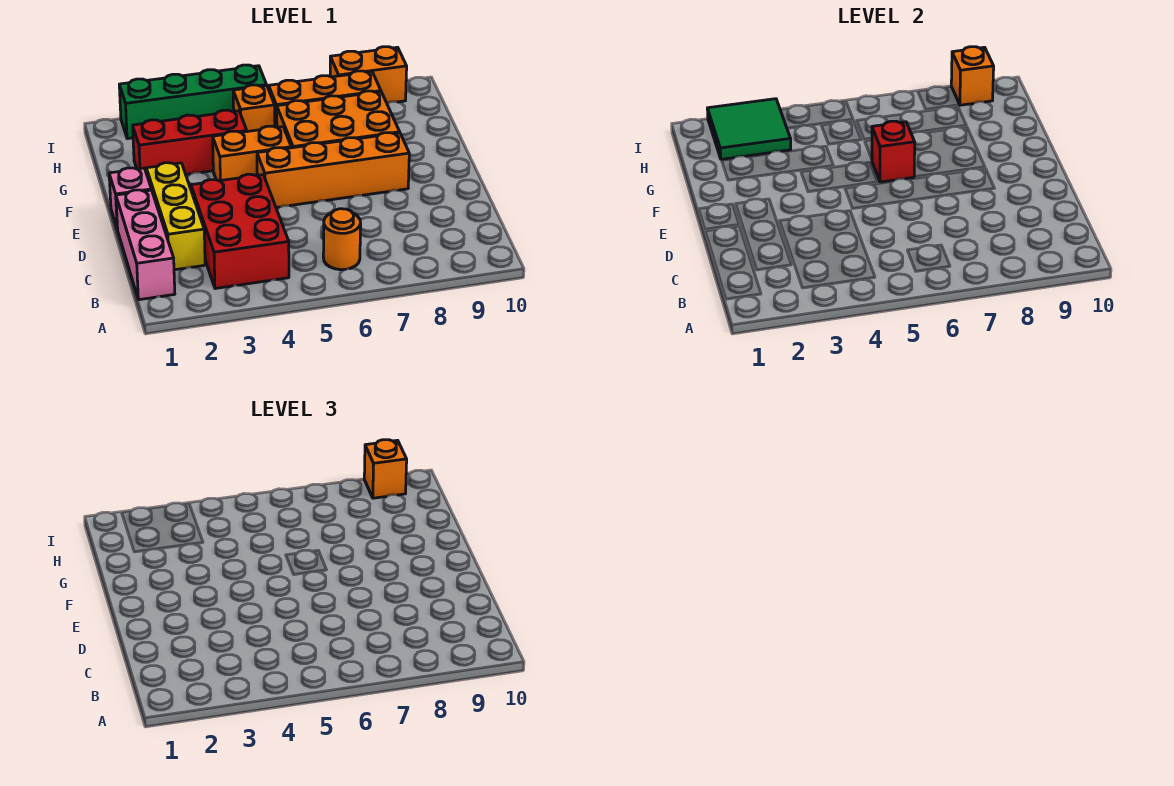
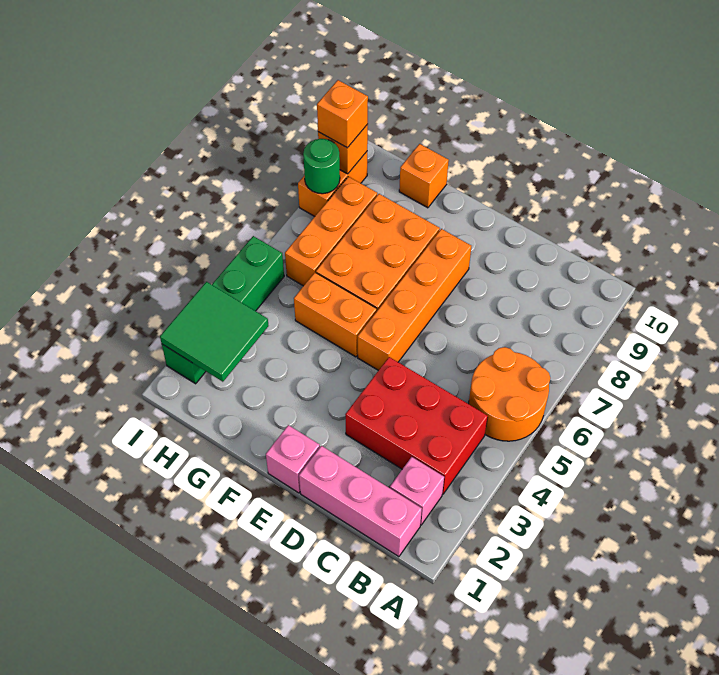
none -> pink 1x1 brick [390,457,444,525]
orange 1x1 round brick [323,209,361,270] -> orange 2x2 round brick [469,347,550,441]
yellow 1x3 brick [146,163,205,270] -> none
orange 1x2 brick [213,126,291,181] -> orange 1x2 brick turned to [294,273,377,357]
red 1x1 brick [872,121,915,182] -> none
red 1x3 brick [133,110,247,174] -> none
orange 1x1 brick [233,85,275,132] -> orange 1x1 brick moved to [399,144,449,208]
none -> green 1x1 round brick [303,139,340,194]

